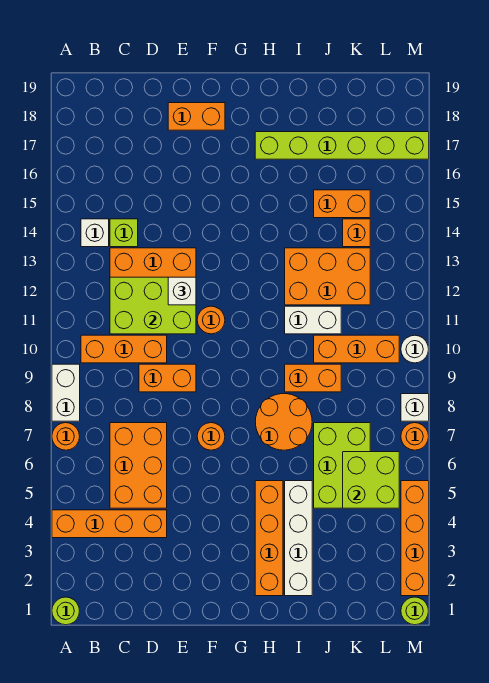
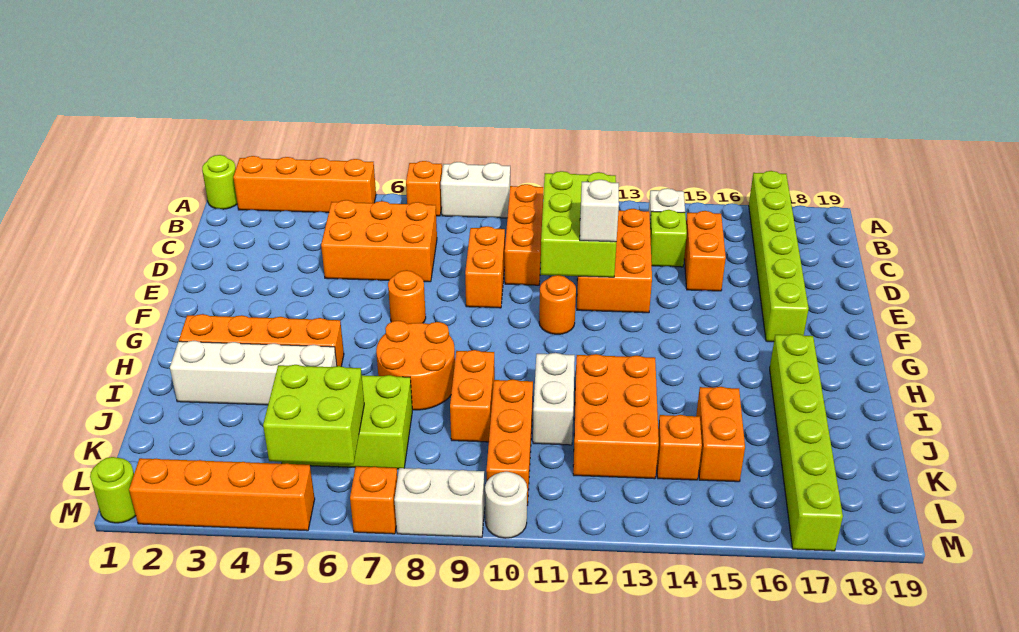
orange 1x4 brick [52,510,167,538] -> orange 1x4 brick turned to [233,156,376,213]
orange 1x1 round brick [52,423,80,450] -> orange 1x1 brick [406,161,442,216]
none -> lime 1x6 brick [749,171,809,342]
orange 1x2 brick [168,103,225,130] -> orange 1x2 brick moved to [684,211,726,291]
orange 1x1 round brick [401,423,429,450] -> orange 1x1 brick [350,466,398,534]
white 1x1 brick [401,394,429,421] -> white 1x2 brick [394,468,485,537]

